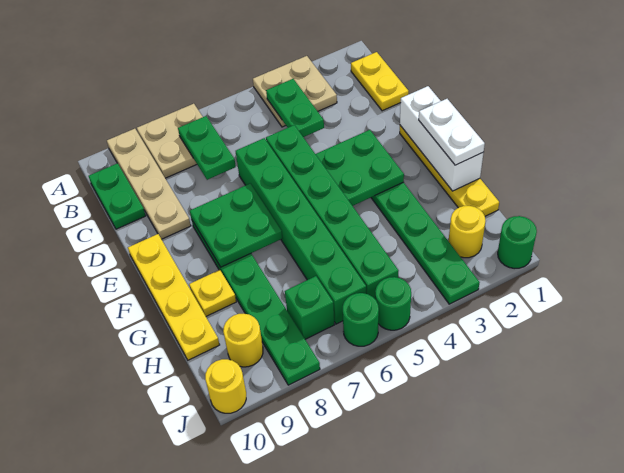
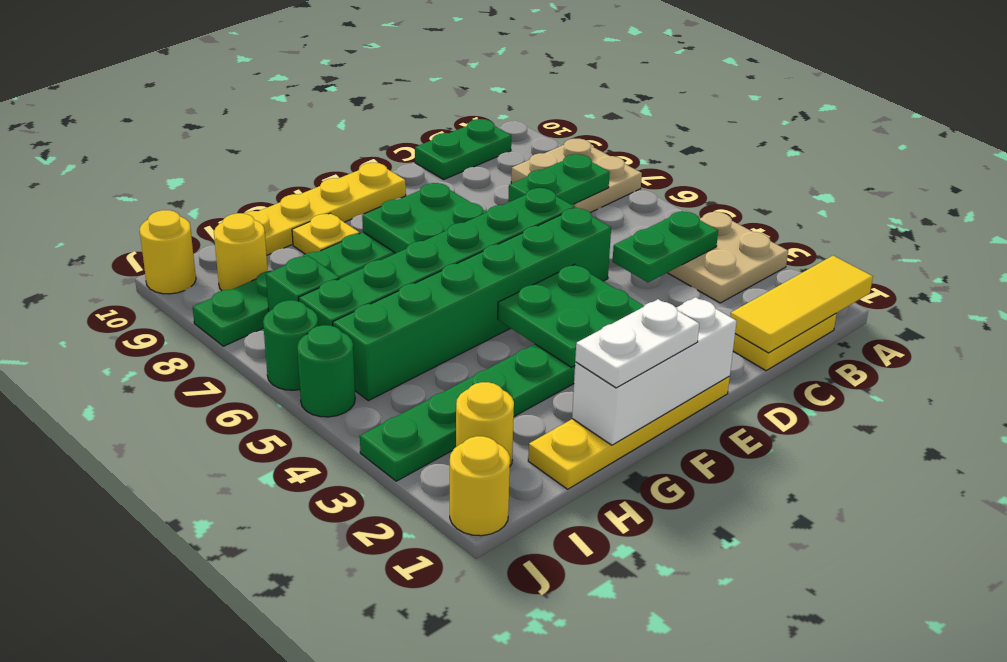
none -> yellow 1x3 tile [730,256,873,353]
tan 1x4 plate [107,129,191,239] -> none
green 1x1 round brick [498,216,537,269] -> yellow 1x1 round brick [450,436,510,536]

